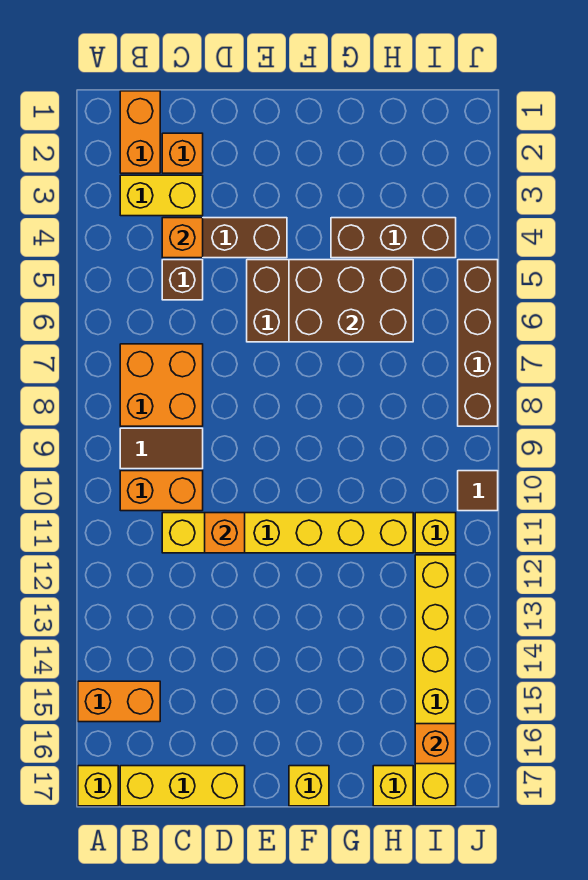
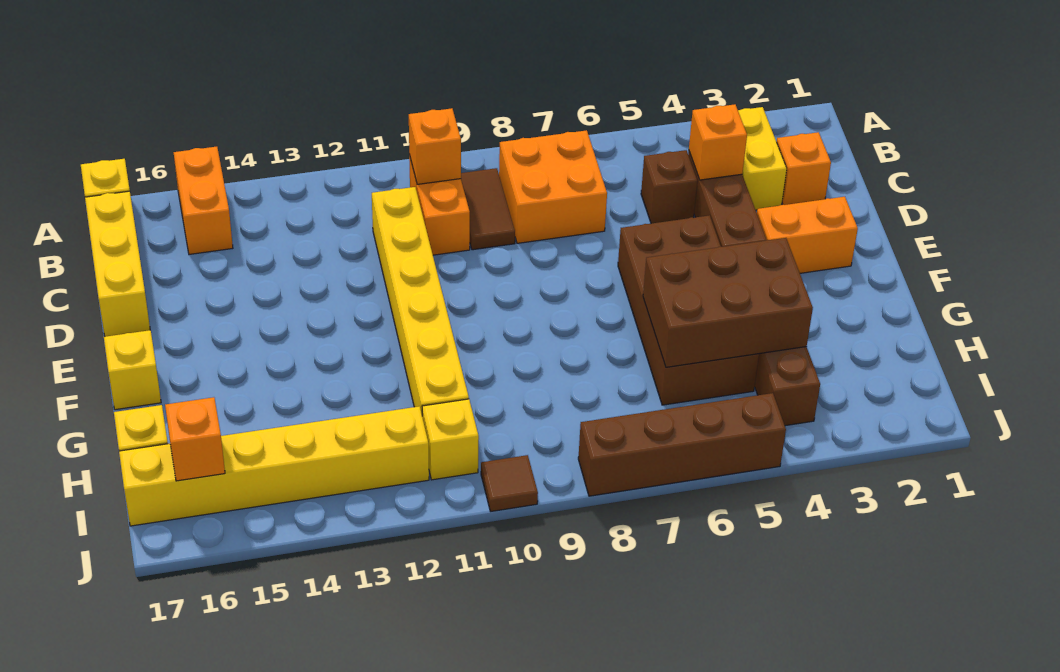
orange 1x2 brick [120,91,160,173] -> orange 1x2 brick moved to [757,197,858,273]
orange 1x1 brick [205,513,245,553] -> orange 1x1 brick moved to [409,108,461,184]
brown 2x3 brick [289,260,413,342] -> brown 2x3 brick turned to [643,238,813,367]

